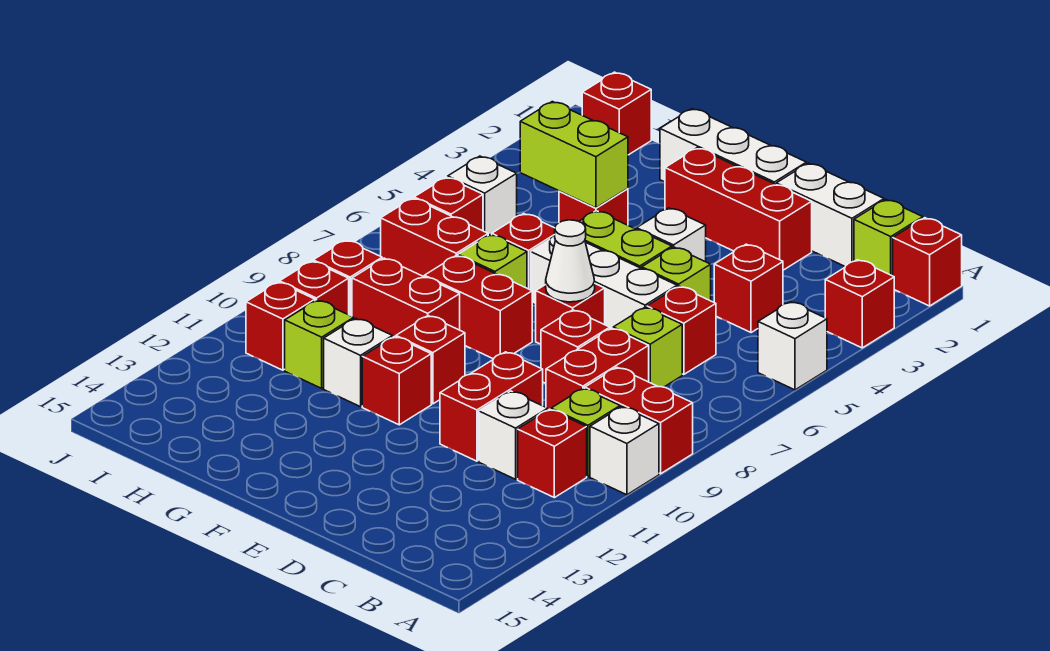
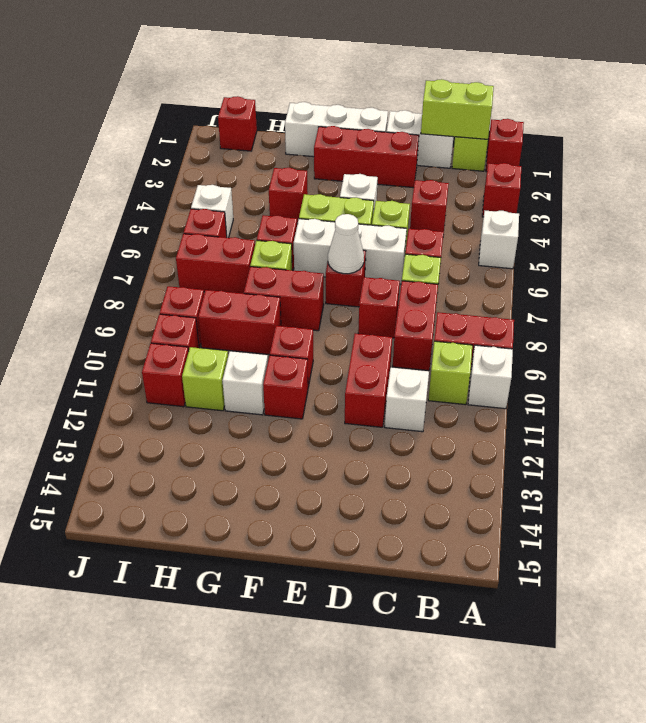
red 1x1 brick [518,409,587,498] -> none
lime 1x2 brick [520,102,628,208] -> lime 1x2 brick moved to [421,79,494,139]

